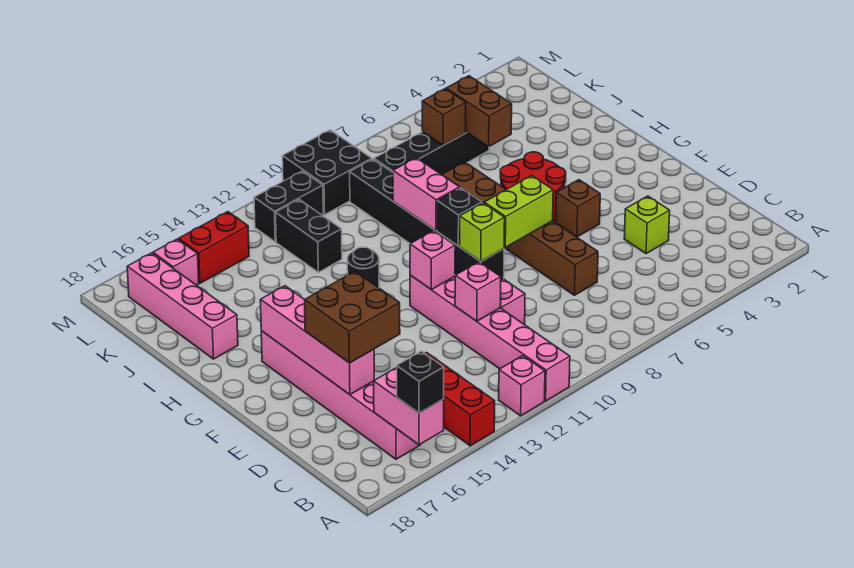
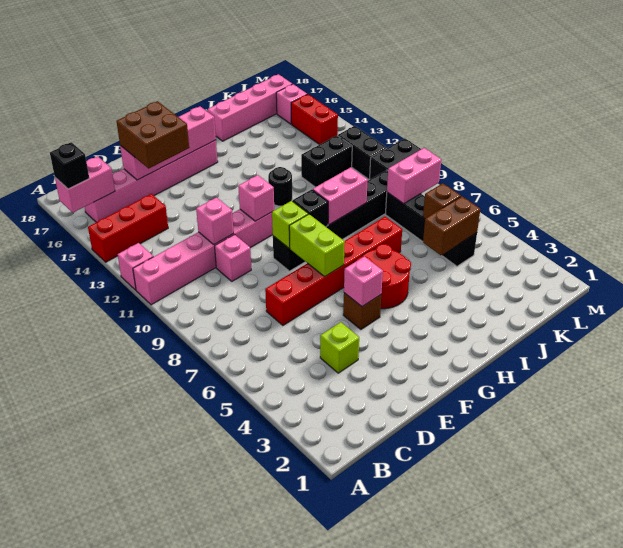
brown 1x6 brick [442,162,598,295] -> red 1x6 brick [265,217,402,325]
none -> pink 1x1 brick [344,256,383,307]
none -> pink 1x2 brick [387,148,441,204]

